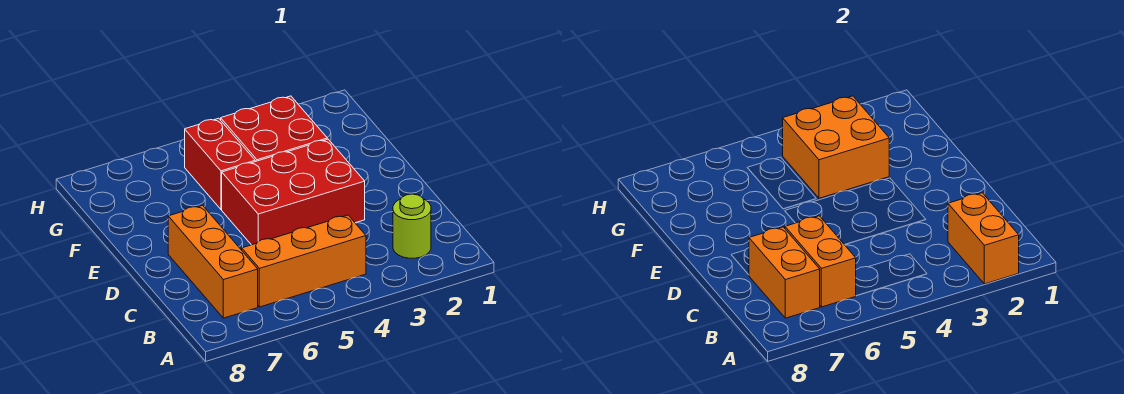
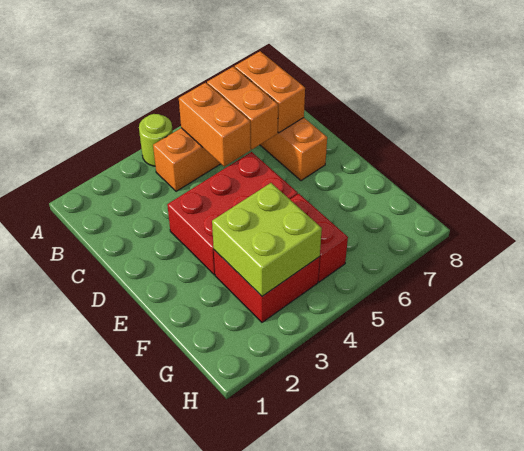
orange 1x2 brick [948,193,1019,284] -> orange 1x2 brick moved to [179,83,251,167]
lime 1x1 round brick [393,194,431,258] -> lime 1x1 round brick moved to [139,114,173,166]
orange 2x2 brick [783,96,889,198] -> lime 2x2 brick [212,183,322,296]

